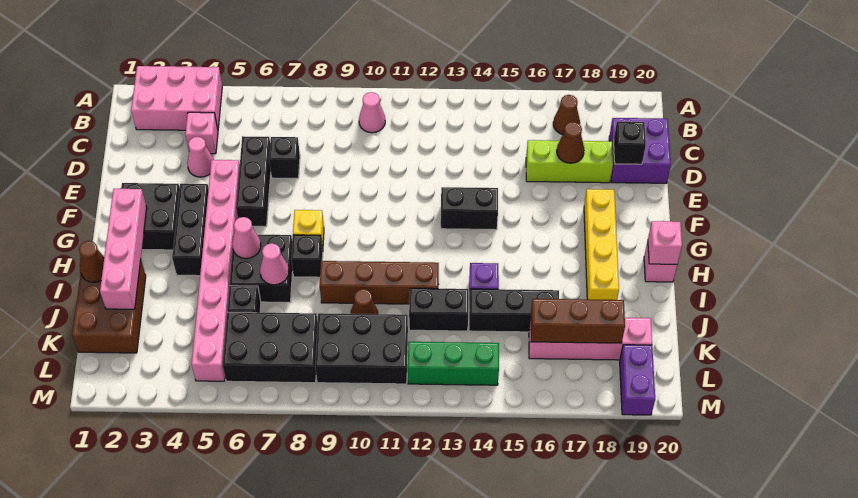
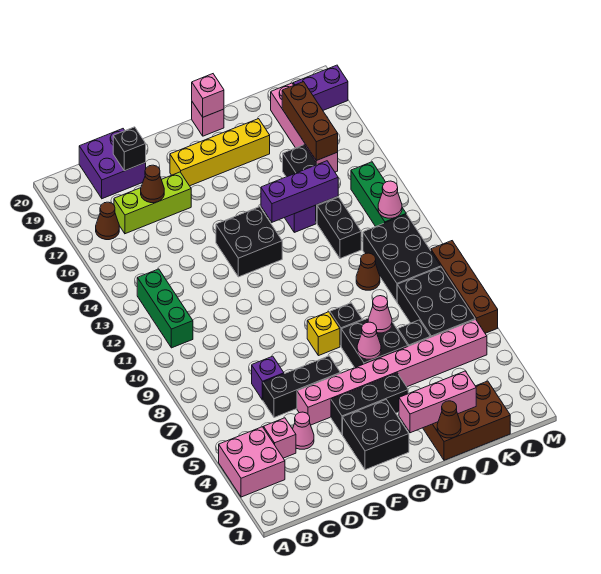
pink 2x3 brick [131,66,222,130] -> pink 2x2 brick [219,427,285,497]
pink 1x1 cone [359,92,385,133] -> pink 1x1 cone moved to [378,181,402,218]
none -> green 1x3 brick [137,269,193,348]
black 1x1 brick [269,137,300,178] -> purple 1x1 brick [252,356,284,400]
lime 1x3 brick [526,140,613,183] -> lime 1x3 brick turned to [114,172,191,234]
black 1x2 brick [441,187,498,230] -> black 2x2 brick [216,207,282,277]
pink 1x4 brick [100,189,147,309] -> pink 1x3 brick [399,371,476,433]
none -> purple 1x3 brick [261,161,338,222]
brown 1x4 brick [320,261,439,304] -> brown 1x4 brick moved to [431,241,498,333]

